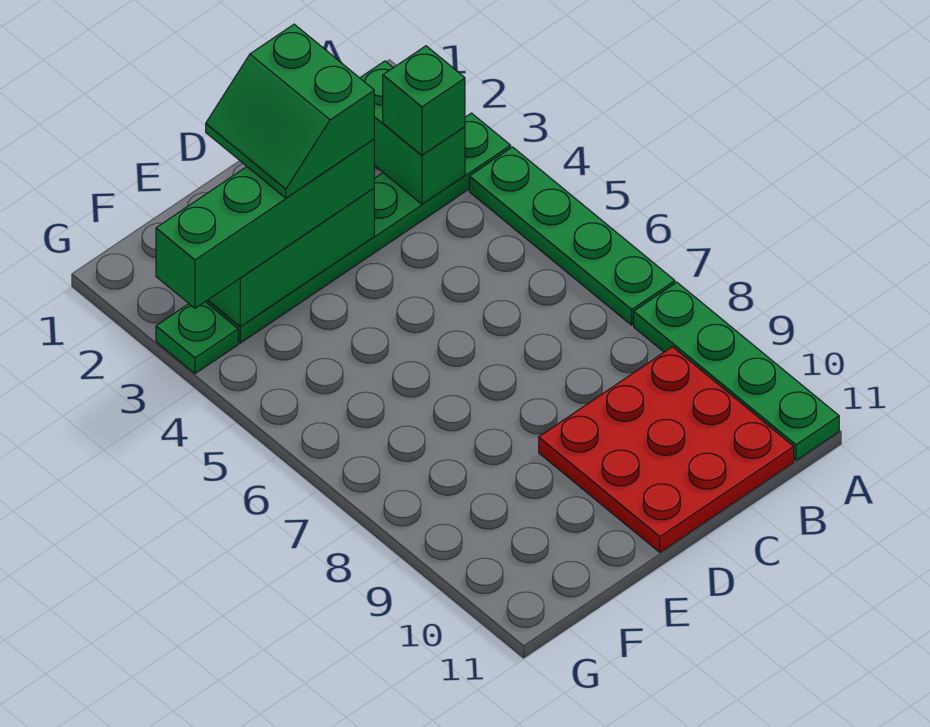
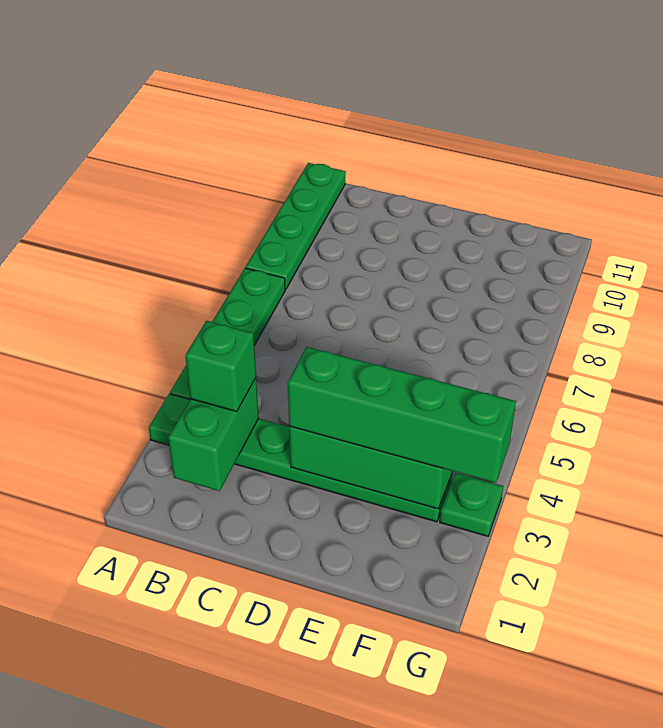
red 3x3 plate [539,347,794,552] -> none
green 2x2 slope [206,24,374,198] -> none

